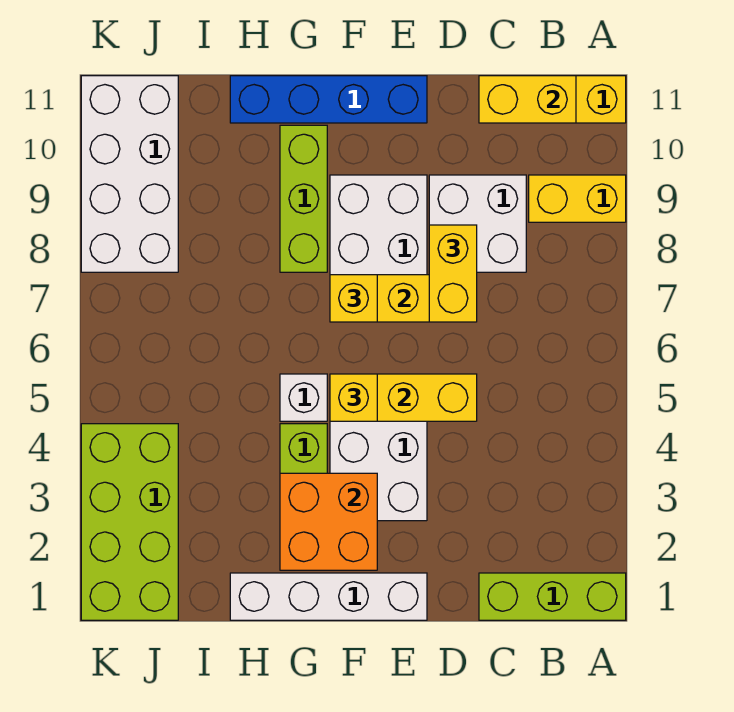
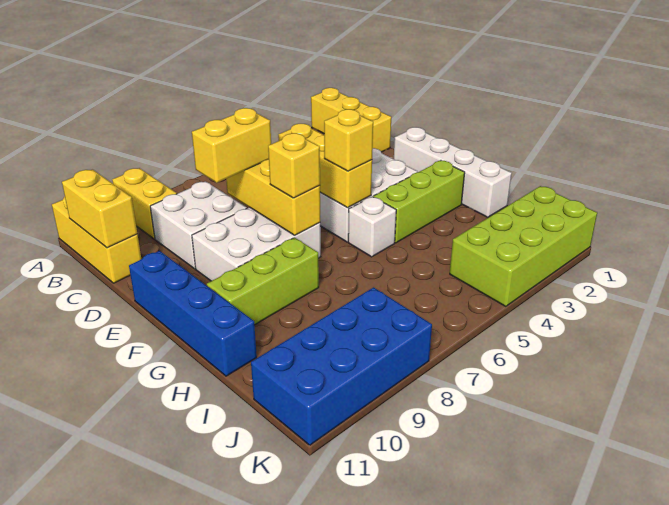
lime 1x3 brick [479,573,626,620] -> yellow 1x3 brick [311,88,391,152]
orange 2x2 brick [280,473,377,570] -> none
white 2x4 brick [81,76,178,272] -> blue 2x4 brick [251,287,432,445]

